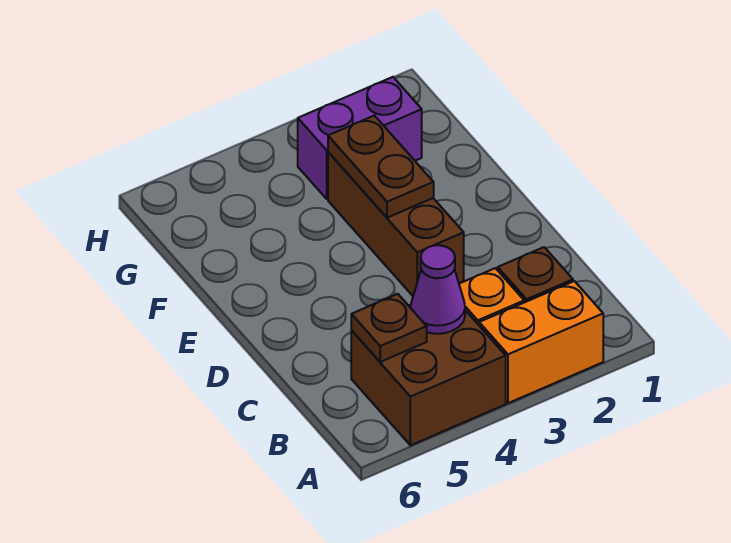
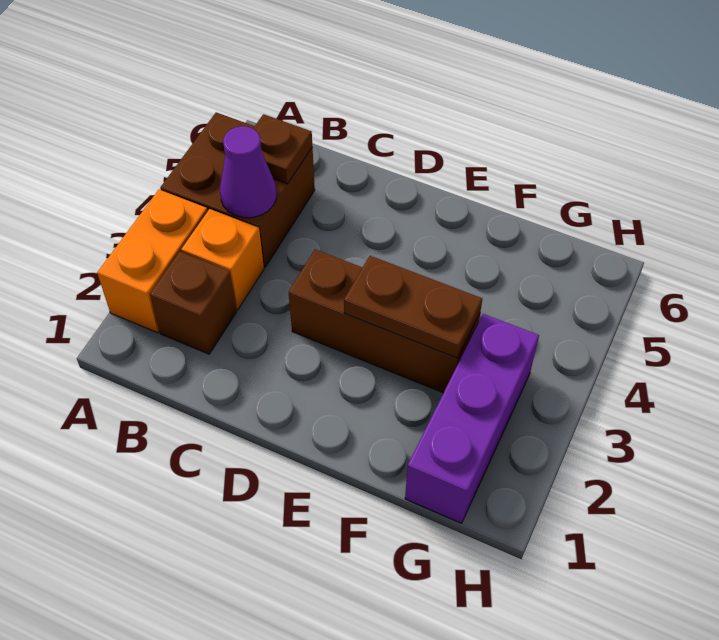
purple 1x2 brick [298,77,422,199] -> purple 1x3 brick [405,314,539,523]

